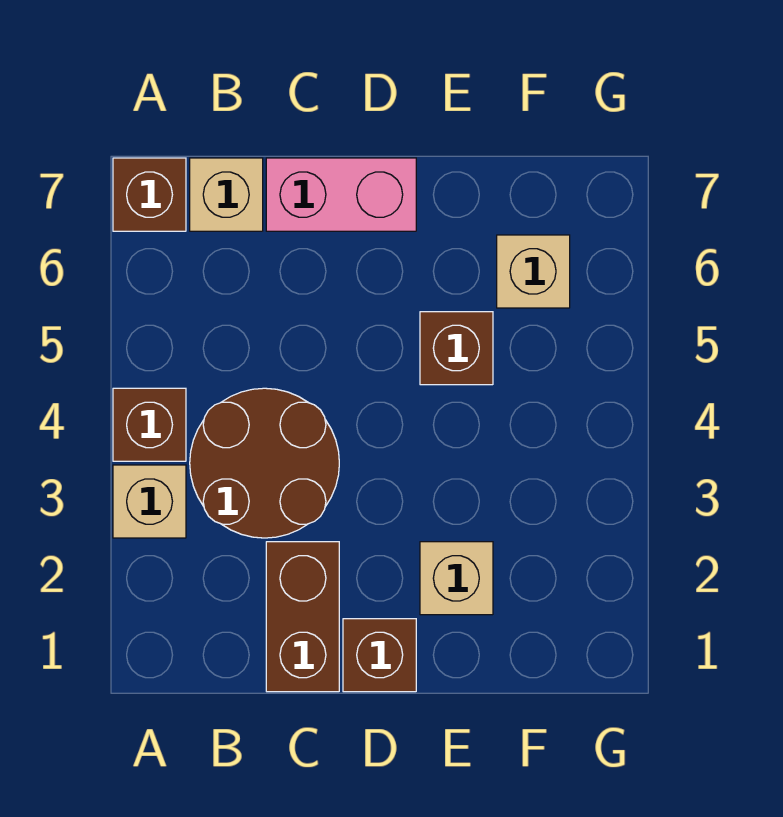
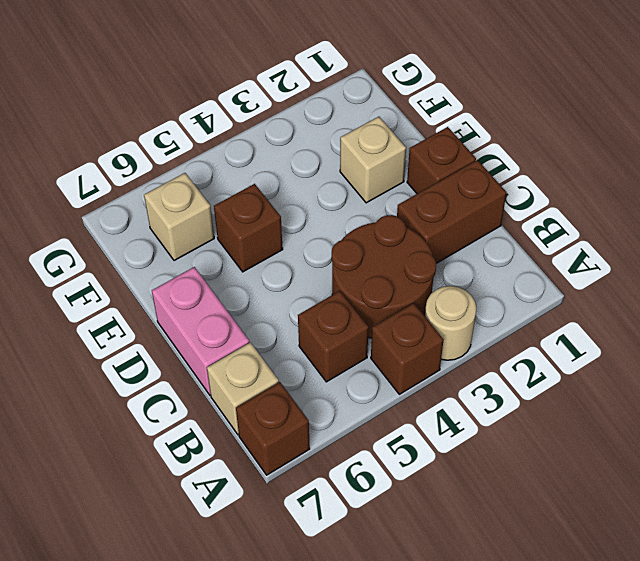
tan 1x1 brick [113,465,186,538] -> tan 1x1 round brick [425,286,477,360]
none -> brown 1x1 brick [298,291,369,382]

